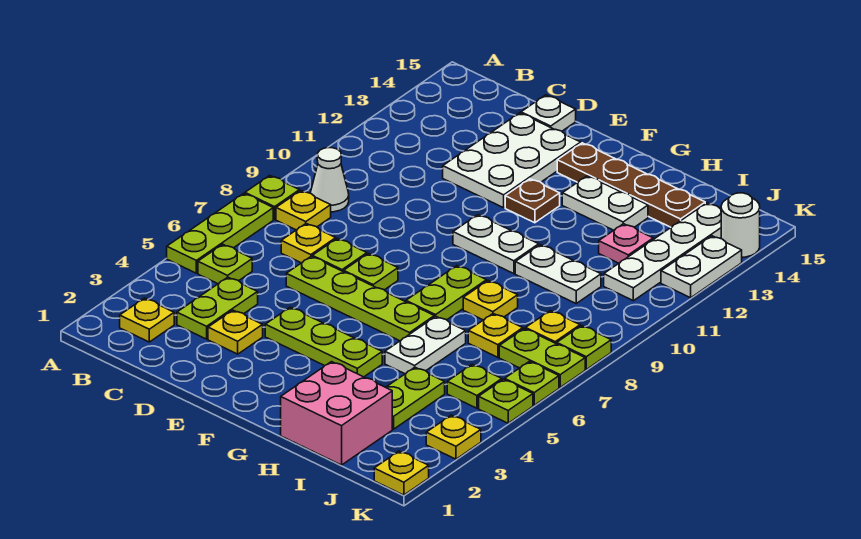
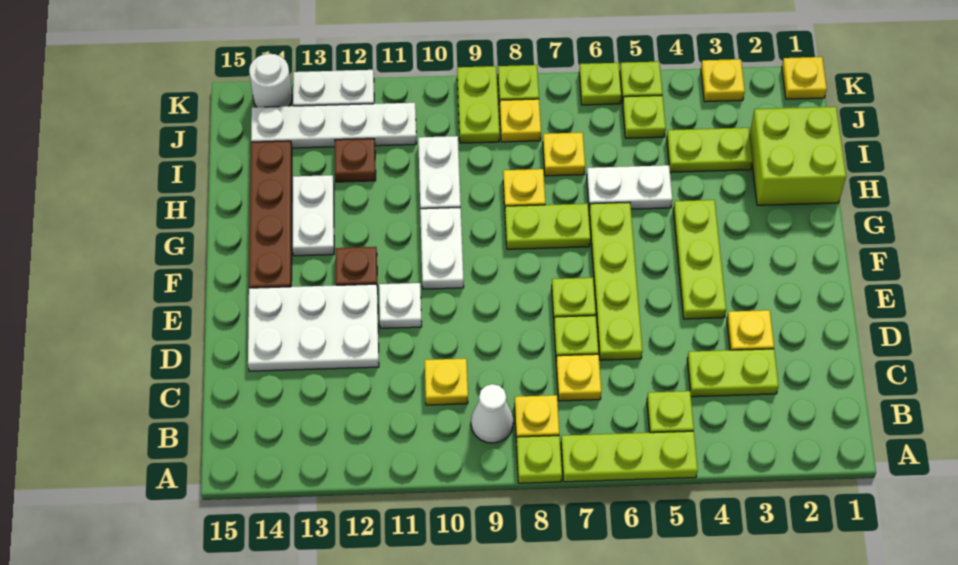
yellow 1x1 plate [120,298,174,342] -> yellow 1x1 plate moved to [425,359,468,405]
white 1x1 plate [521,95,576,131] -> white 1x1 plate moved to [379,283,422,328]
pink 2x2 brick [281,362,392,465] -> lime 2x2 brick [750,107,846,205]
pink 1x1 plate [599,224,653,263] -> brown 1x1 plate [335,139,376,182]
lime 1x2 plate [499,328,585,387] -> lime 1x2 plate moved to [457,66,500,143]

